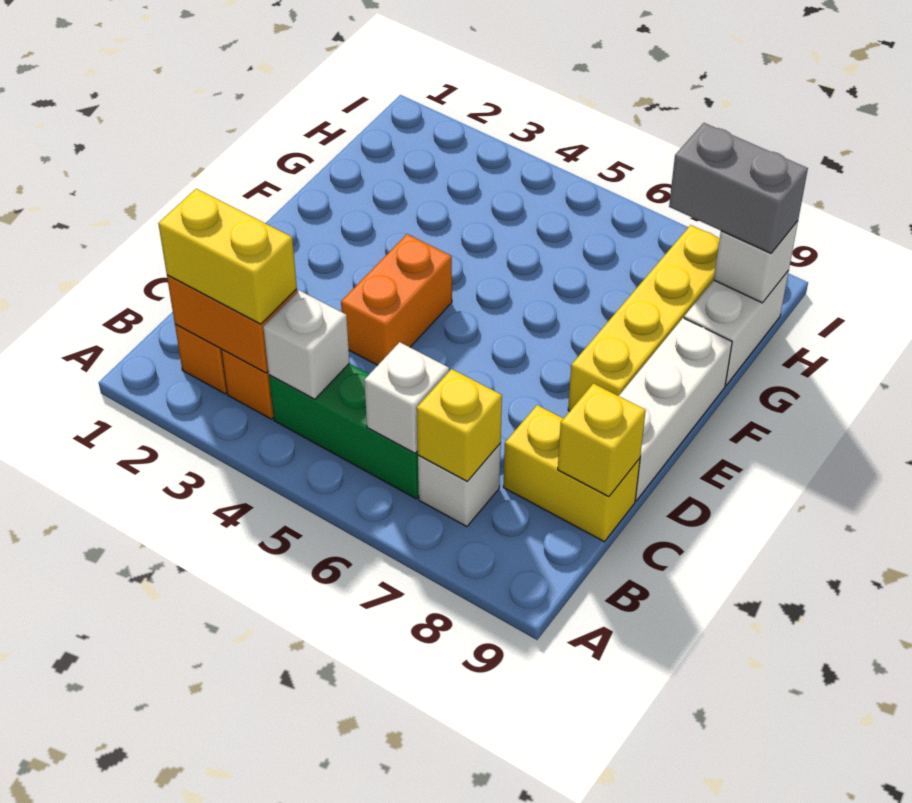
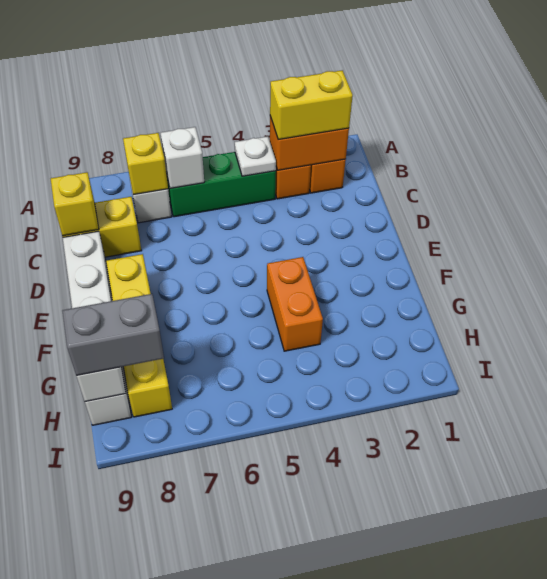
white 1x1 brick [263,290,350,399] -> white 1x1 plate [235,136,276,176]
orange 1x2 brick [341,234,452,365] -> orange 1x2 brick moved to [267,257,323,351]

